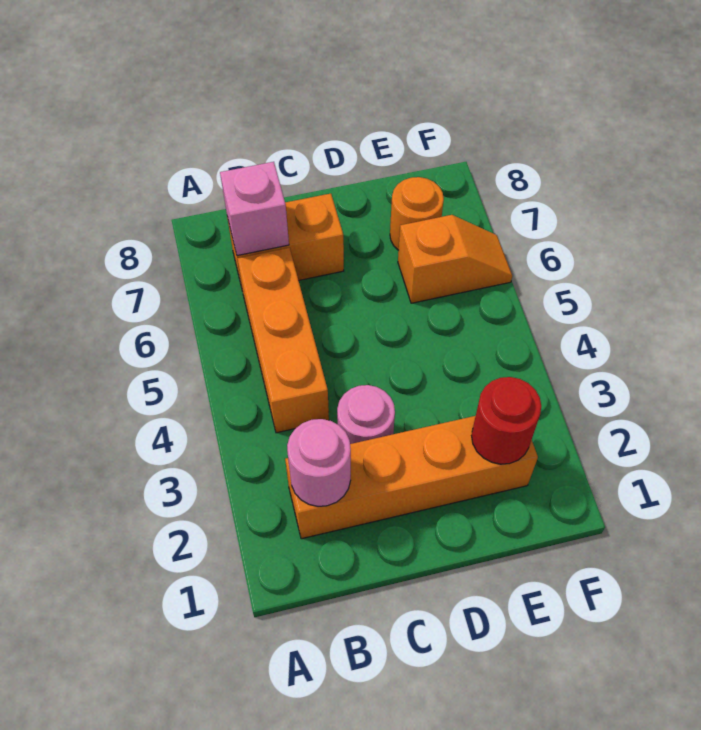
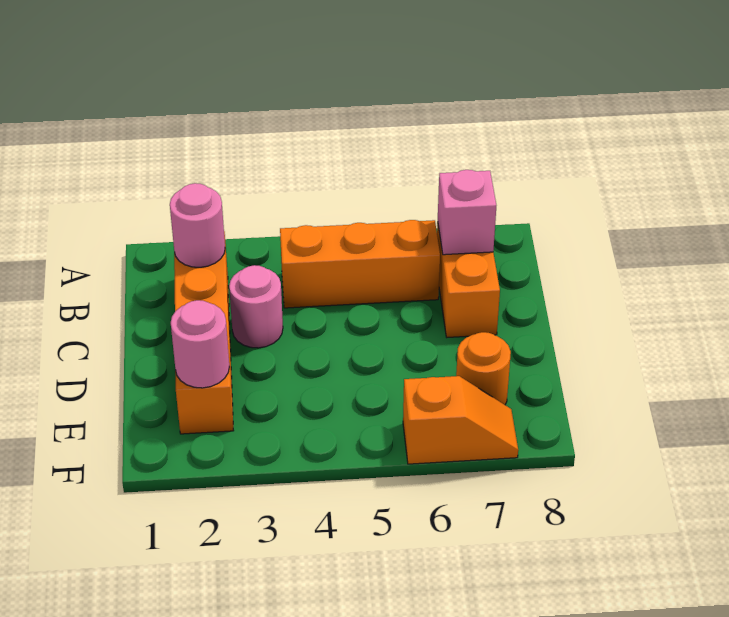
red 1x1 round brick [472,377,541,464] -> pink 1x1 round brick [171,300,229,388]
orange 1x2 slope [398,215,512,303] -> orange 1x2 slope turned to [403,376,518,464]

